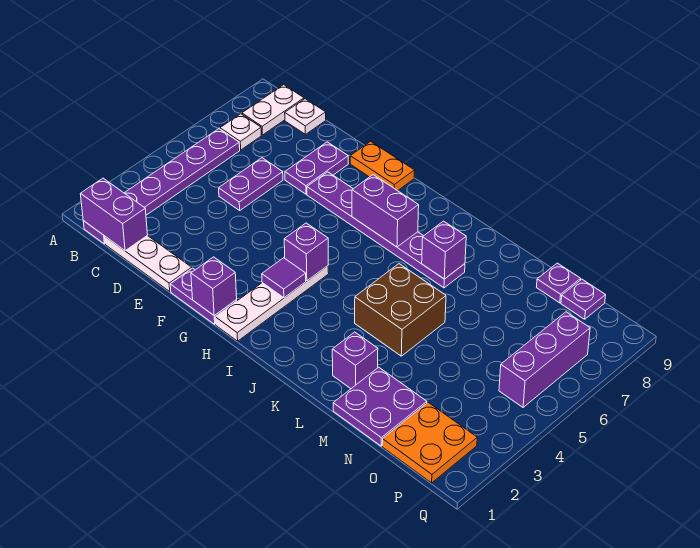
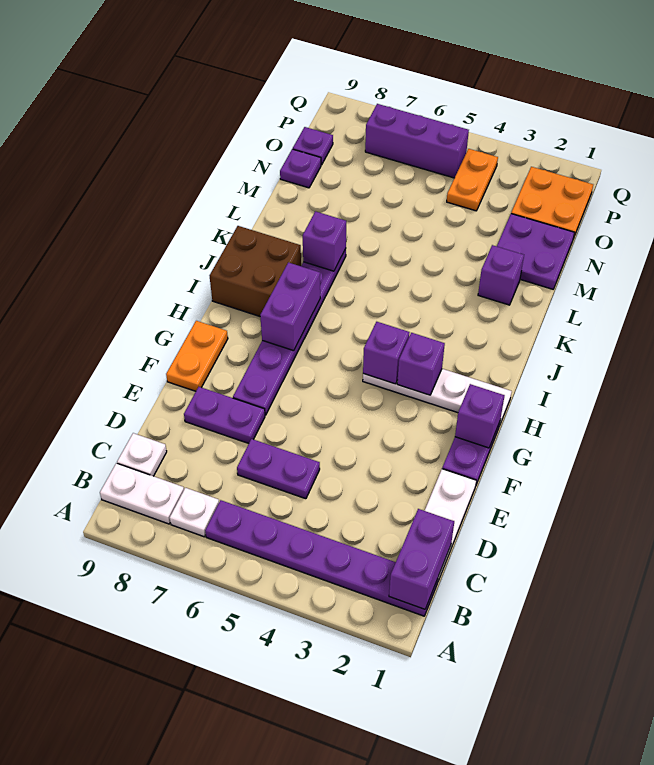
purple 1x1 tile [262,258,306,298] -> purple 1x1 brick [397,333,445,395]
brown 2x2 brick [355,264,446,356] -> brown 2x2 brick moved to [210,226,301,316]
none -> orange 1x2 plate [447,149,498,211]

